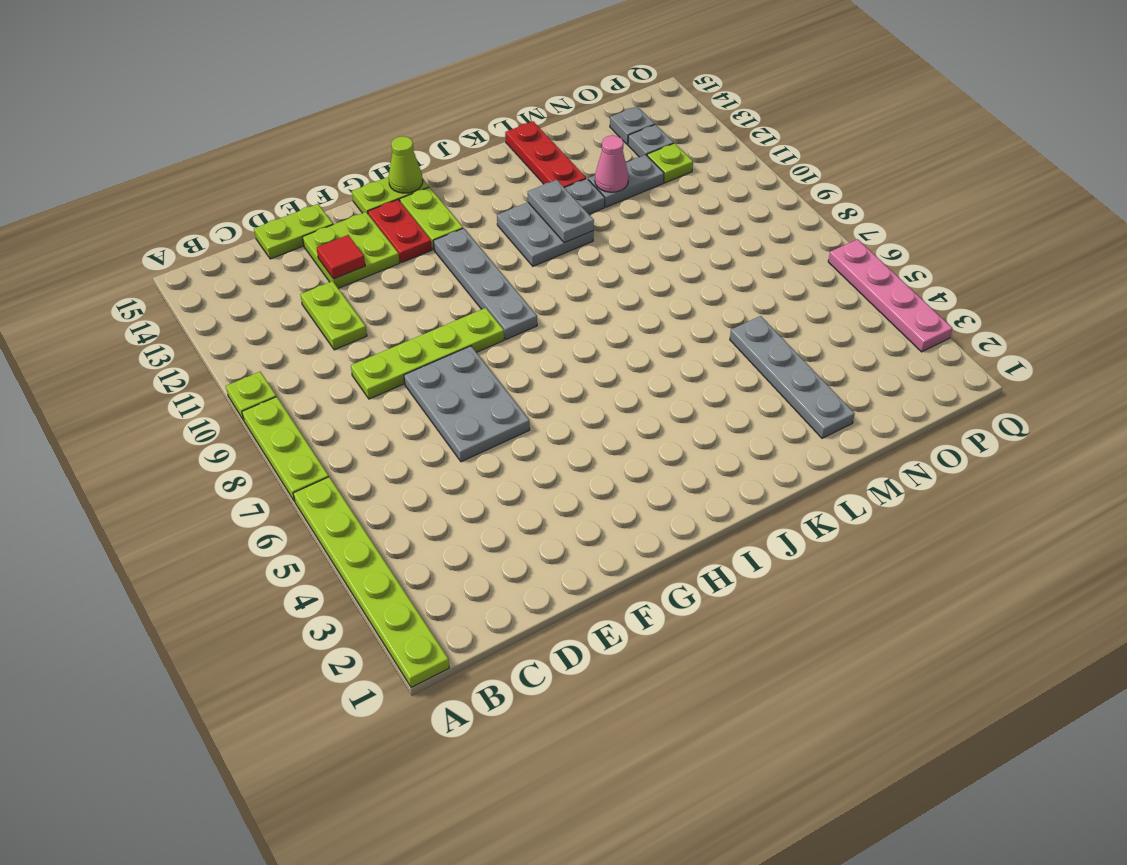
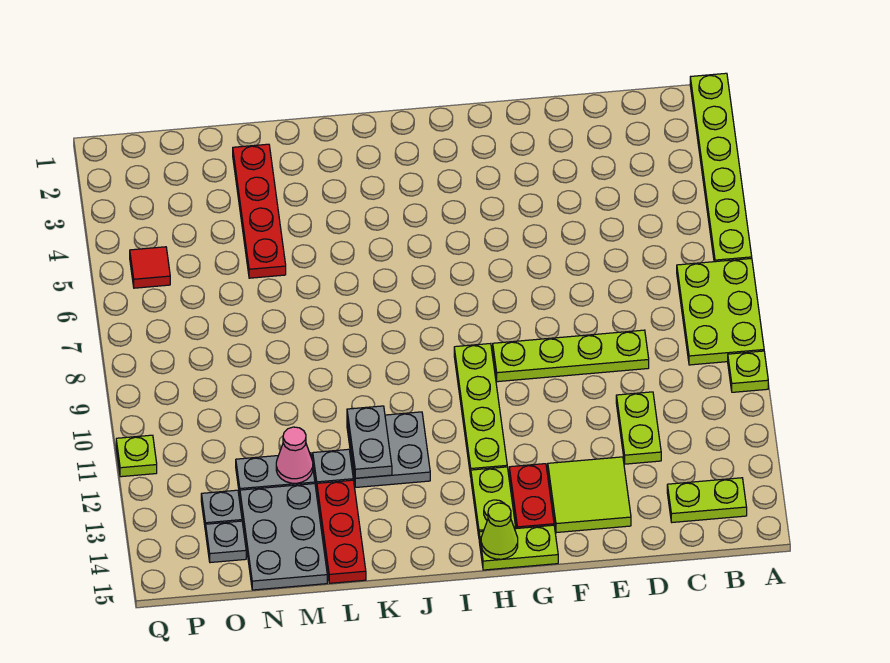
lime 1x3 plate [242,397,329,501] -> lime 2x3 plate [677,258,764,365]
lime 1x2 plate [254,204,333,259] -> lime 1x2 plate moved to [667,478,747,522]
grey 2x3 plate [404,346,530,462] -> grey 2x3 plate moved to [240,484,327,590]
lime 2x2 plate [302,212,400,288] -> lime 2x2 tile [548,457,631,533]
red 1x1 tile [317,235,365,279] -> red 1x1 tile moved to [130,247,170,288]
grey 1x4 plate [433,228,537,339] -> lime 1x4 plate [454,344,507,476]
grey 1x4 plate [730,316,855,438] -> red 1x4 plate [233,144,286,278]
lime 1x1 plate [647,143,693,183] -> lime 1x1 plate moved to [116,435,157,477]
pink 1x4 plate [828,239,952,352] -> none

